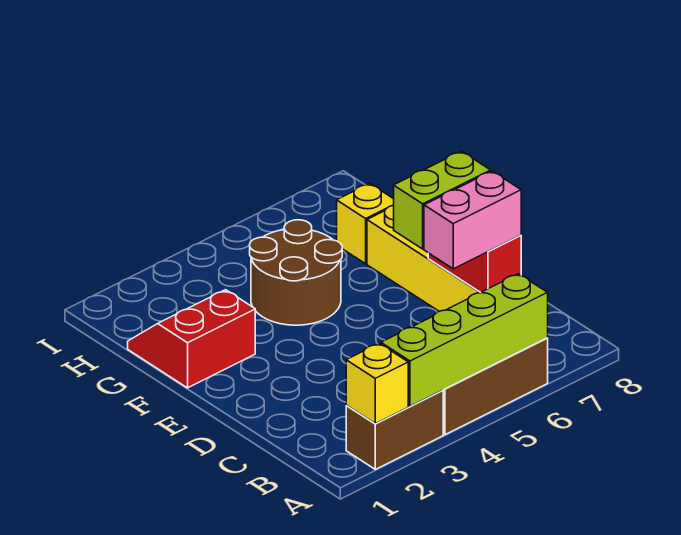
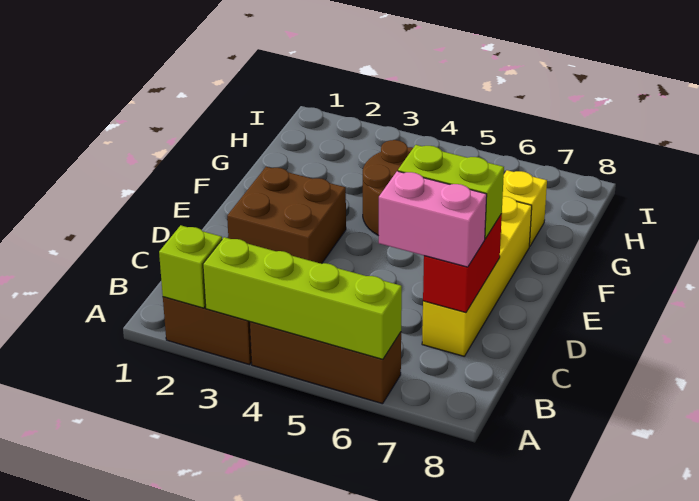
yellow 1x1 brick [346,343,408,424] -> lime 1x1 brick [159,225,222,308]
none -> brown 2x2 brick [227,167,346,264]
red 2x2 slope [128,290,255,388] -> none

